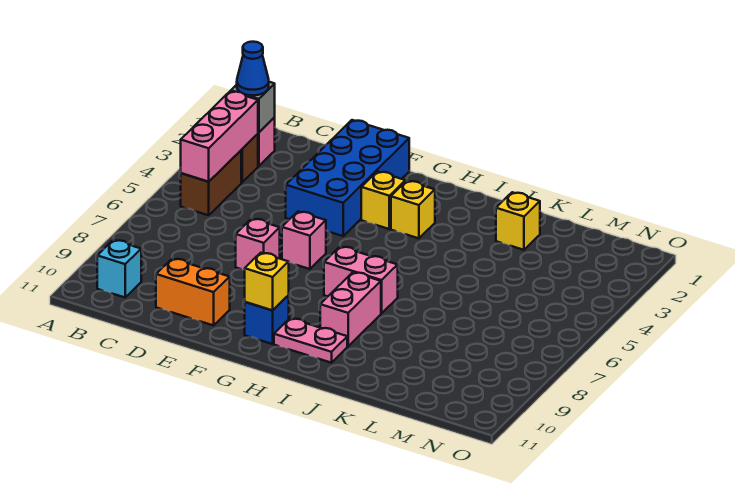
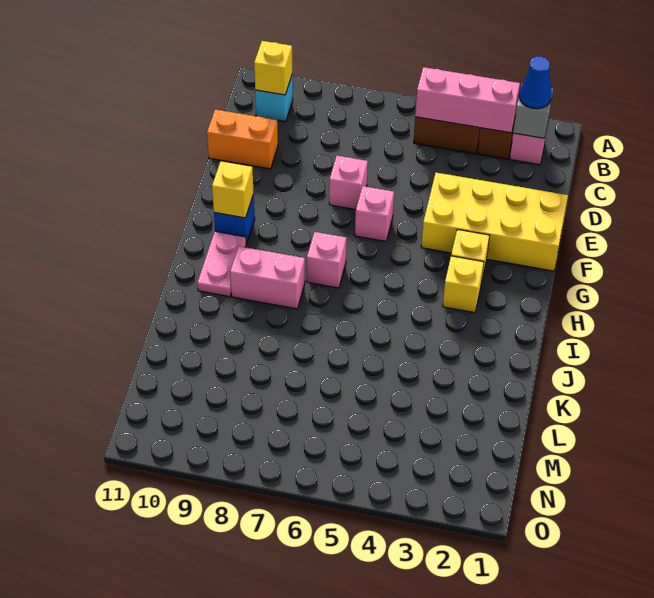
orange 1x2 brick [156,259,230,325] -> orange 1x2 brick turned to [207,109,278,169]
blue 2x4 brick [286,120,409,236] -> yellow 2x4 brick [421,173,568,271]
pink 1x2 brick [324,247,398,313] -> pink 1x1 brick [307,232,347,288]
yellow 1x1 brick [496,192,540,250] -> yellow 1x1 brick moved to [254,41,292,95]

